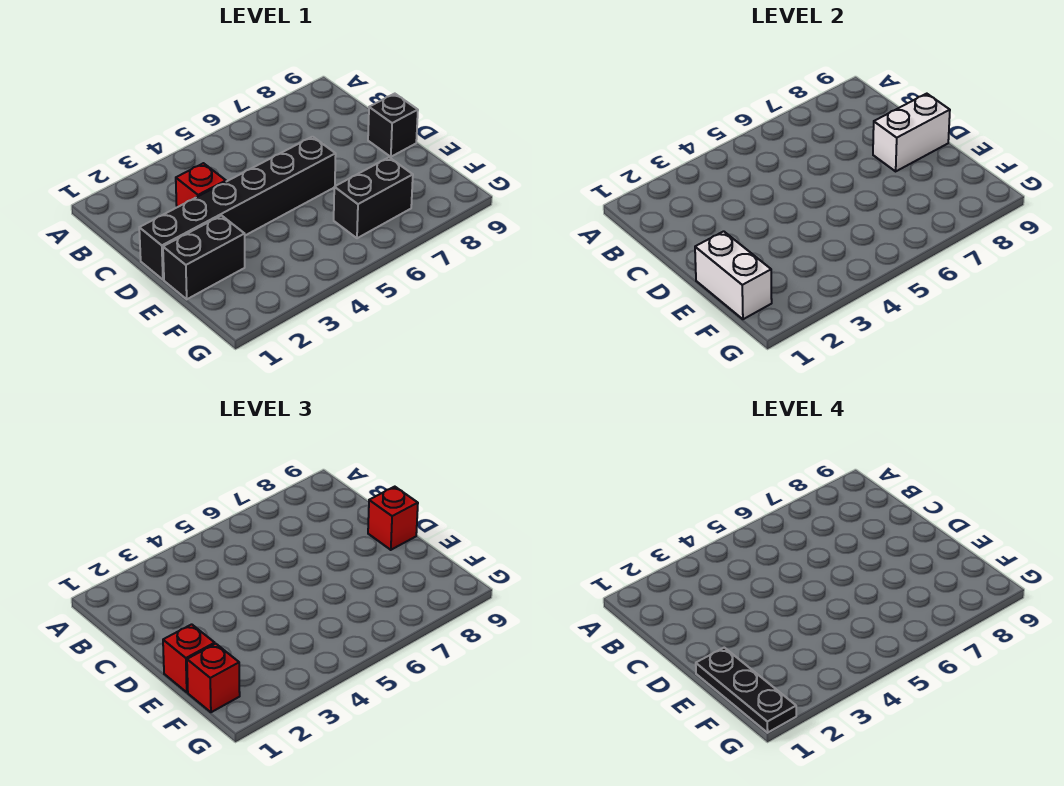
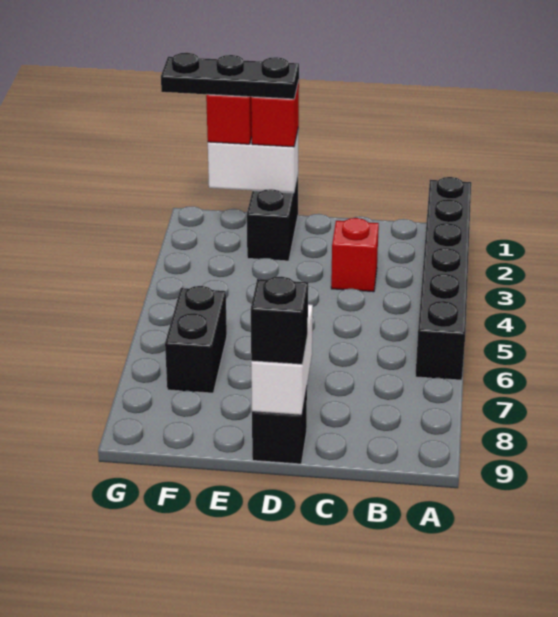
black 1x6 brick [139,137,336,280] -> black 1x6 brick moved to [415,177,471,380]
red 1x1 brick [368,487,418,550] -> black 1x1 brick [251,277,308,365]

